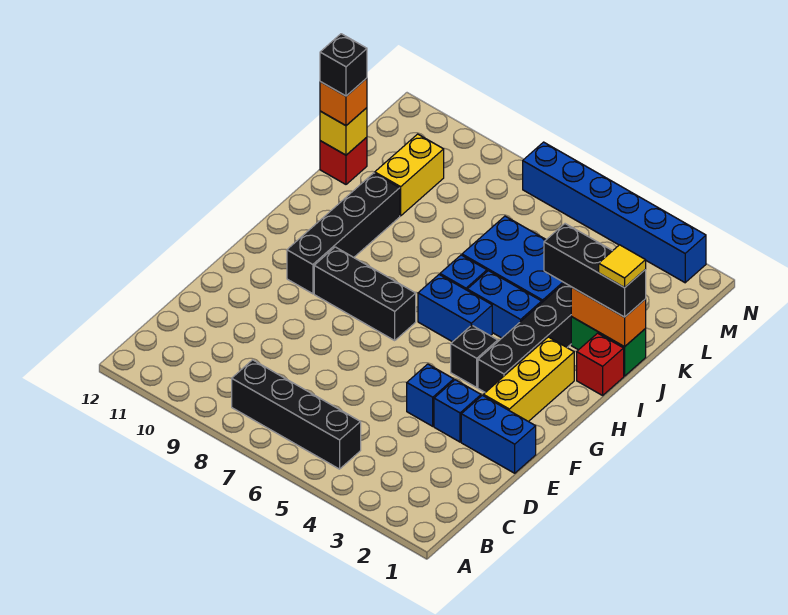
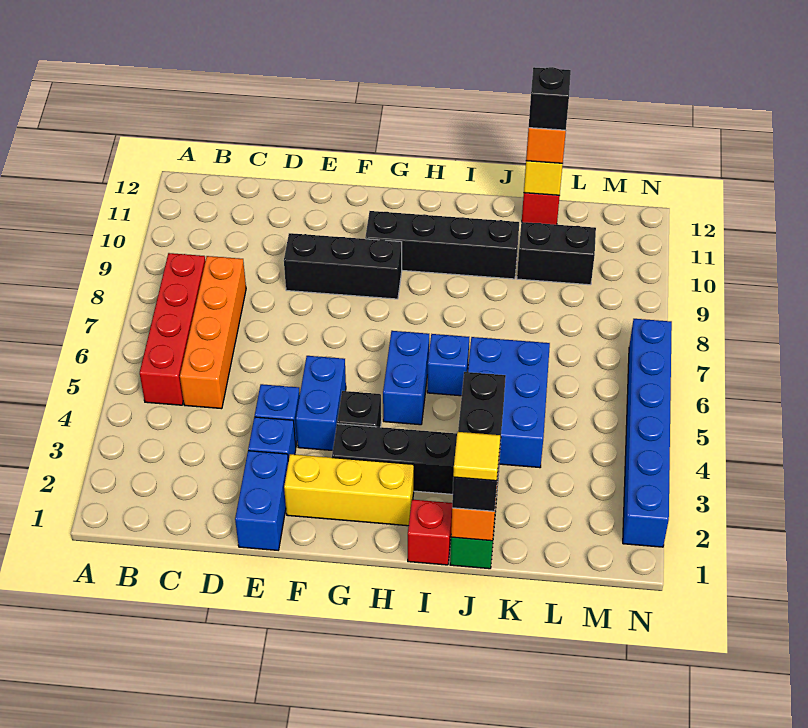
black 1x4 brick [232,360,361,469] -> red 1x4 brick [140,253,205,405]
none -> orange 1x4 brick [180,256,246,409]
black 1x3 brick [314,247,416,340] -> black 1x3 brick turned to [284,233,402,299]
blue 1x2 brick [467,271,542,338] -> blue 1x2 brick moved to [296,356,346,451]
yellow 1x2 brick [375,134,444,216] -> black 1x2 brick [517,222,596,285]

